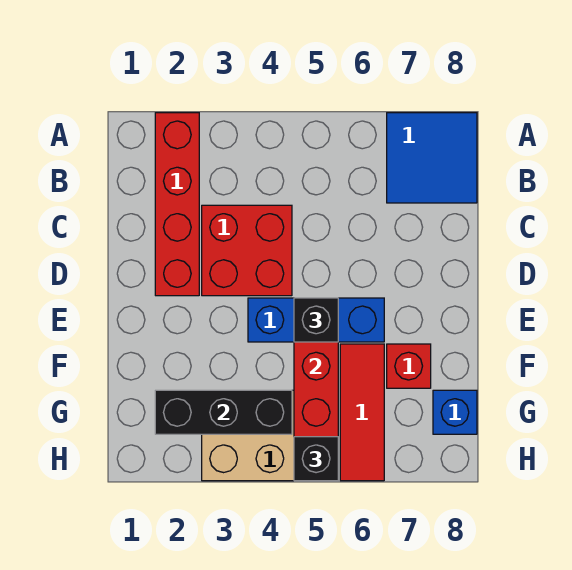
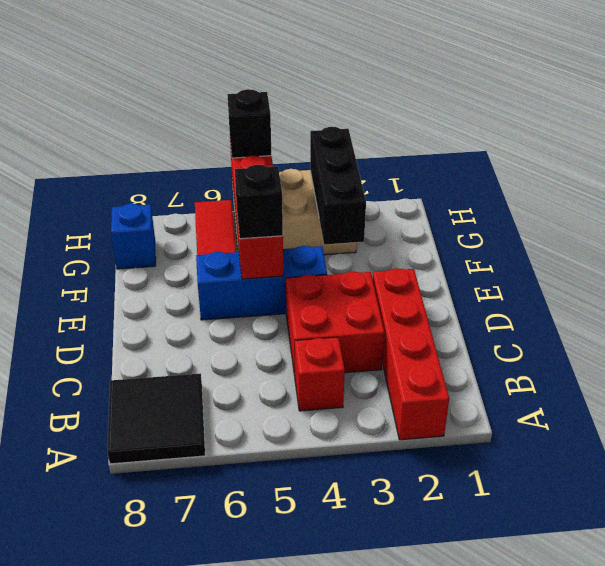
blue 2x2 tile [387,113,477,203] -> black 2x2 tile [107,374,205,464]
red 1x1 brick [387,344,431,388] -> red 1x1 brick moved to [295,337,345,411]
black 1x3 brick [155,390,292,434] -> black 1x3 brick turned to [310,127,366,244]

